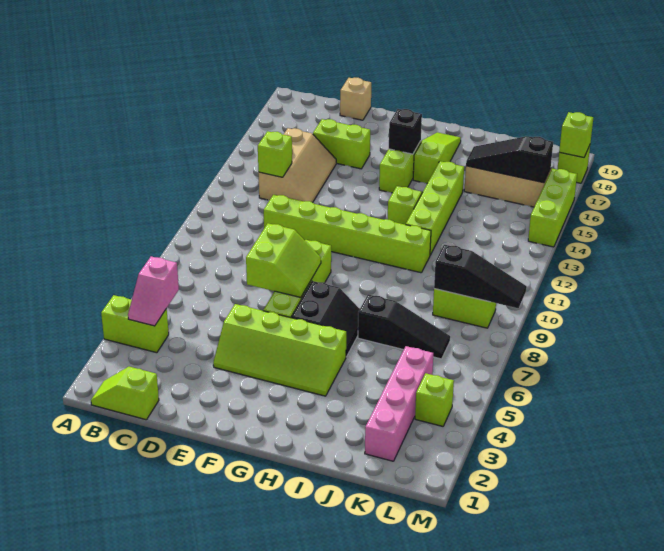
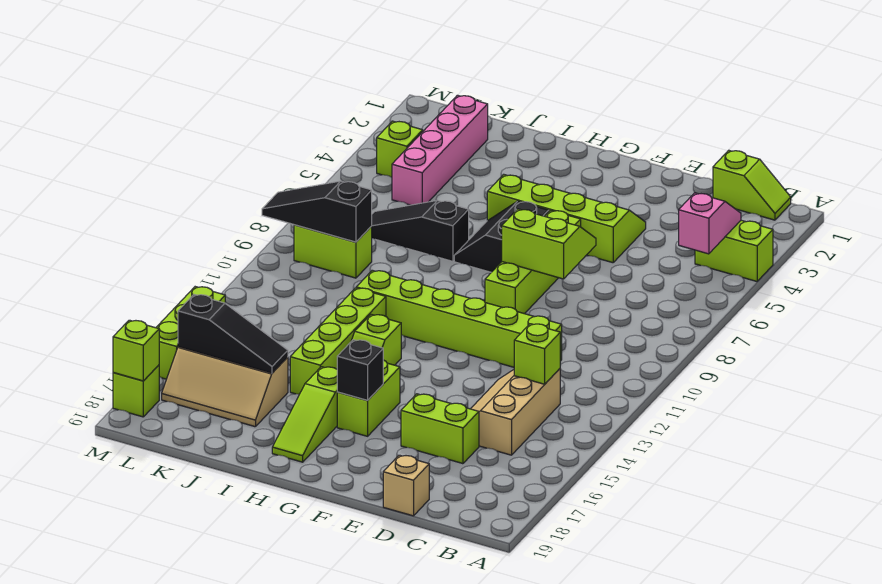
lime 2x2 slope [246,223,321,298] -> lime 2x2 slope turned to [502,209,596,279]

